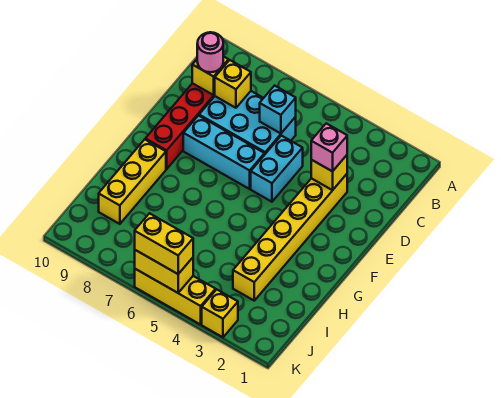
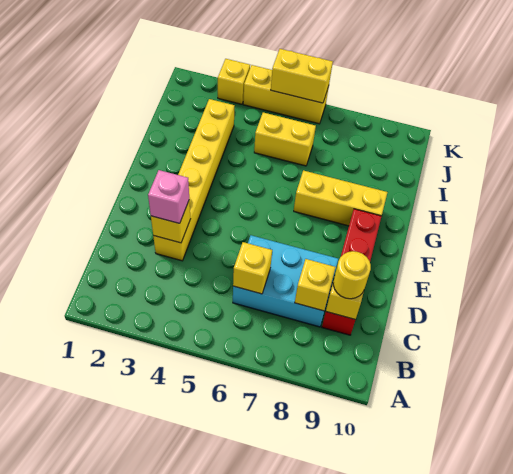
cyan 1x1 brick [260,86,296,133] -> yellow 1x1 brick [233,242,272,294]
pink 1x1 round brick [197,32,223,72] -> yellow 1x1 round brick [333,251,371,299]
cyan 1x2 brick [251,136,303,202] -> none
cyan 1x3 brick [183,116,265,189] -> none
yellow 1x3 brick [99,140,166,224] -> yellow 1x3 brick turned to [294,170,388,226]
yellow 1x2 brick [135,213,193,274] -> yellow 1x2 brick moved to [254,112,316,166]

